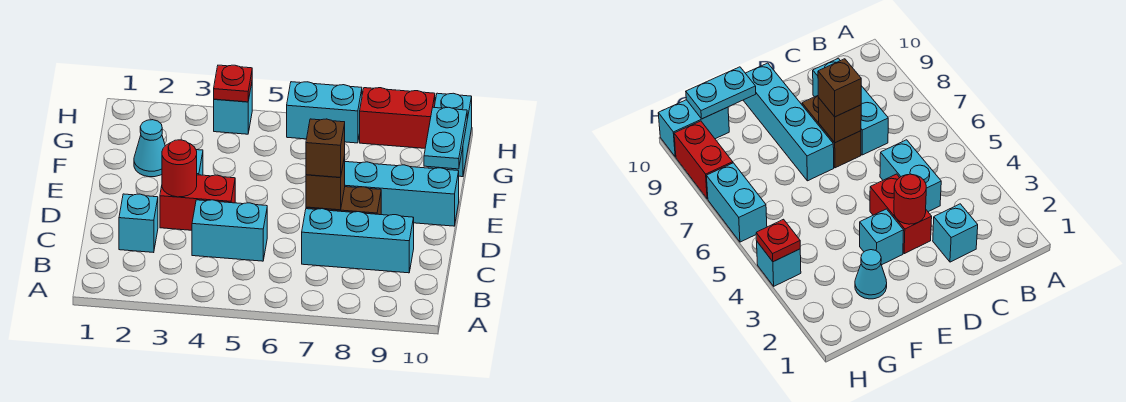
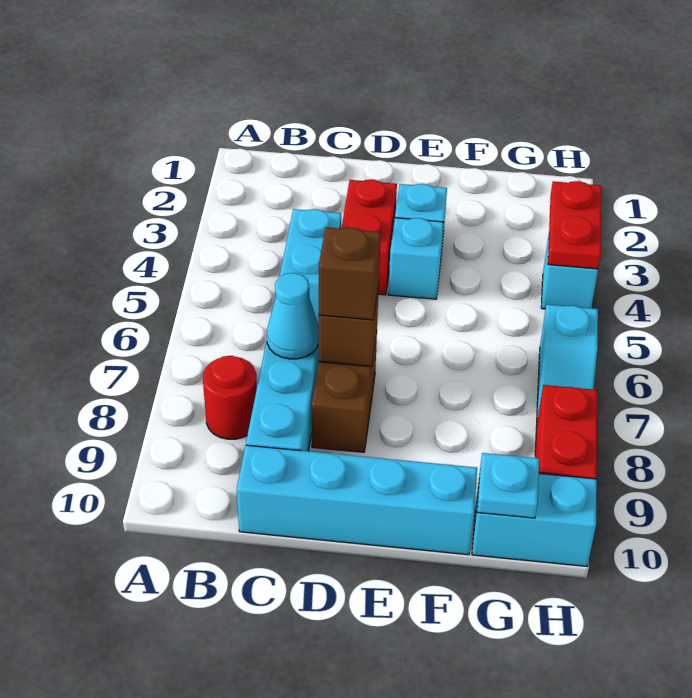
cyan 1x1 brick [119,194,158,253] -> cyan 1x1 brick moved to [388,218,444,299]
red 1x1 round brick [162,140,197,197] -> red 1x1 round brick moved to [203,356,257,439]
cyan 1x4 brick [345,162,459,226] -> cyan 1x4 brick turned to [237,445,477,555]
cyan 1x1 cone [134,120,165,177] -> cyan 1x1 cone moved to [267,273,319,359]
cyan 1x2 plate [424,107,467,169] -> cyan 1x1 plate [477,453,539,518]
red 1x1 plate [214,65,252,102] -> red 1x2 plate [548,181,601,269]
cyan 1x2 brick [287,82,362,143] -> cyan 1x2 slope [537,304,598,421]

